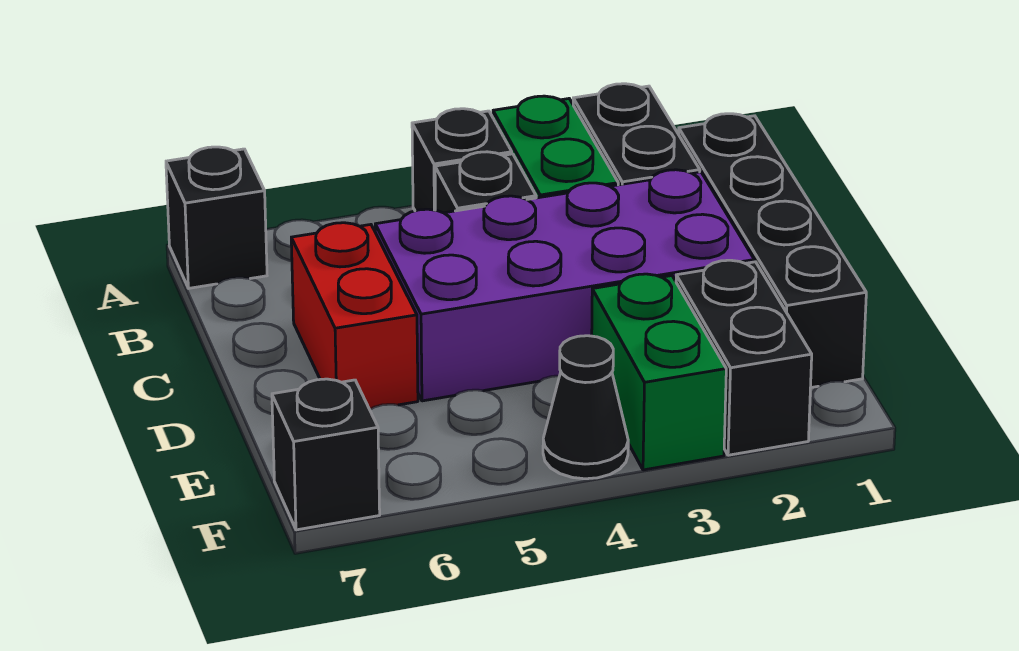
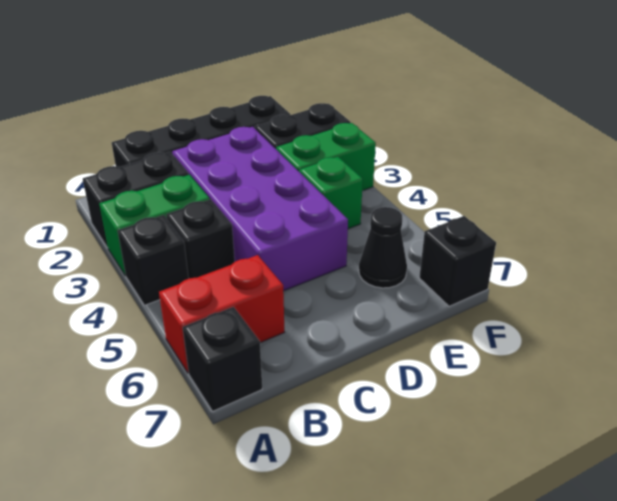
red 1x2 brick [291,223,418,409] -> red 1x2 brick moved to [159,255,284,373]
none -> green 1x1 brick [299,157,363,229]
black 1x1 cone [543,336,628,479] -> black 1x1 cone moved to [359,207,407,288]

